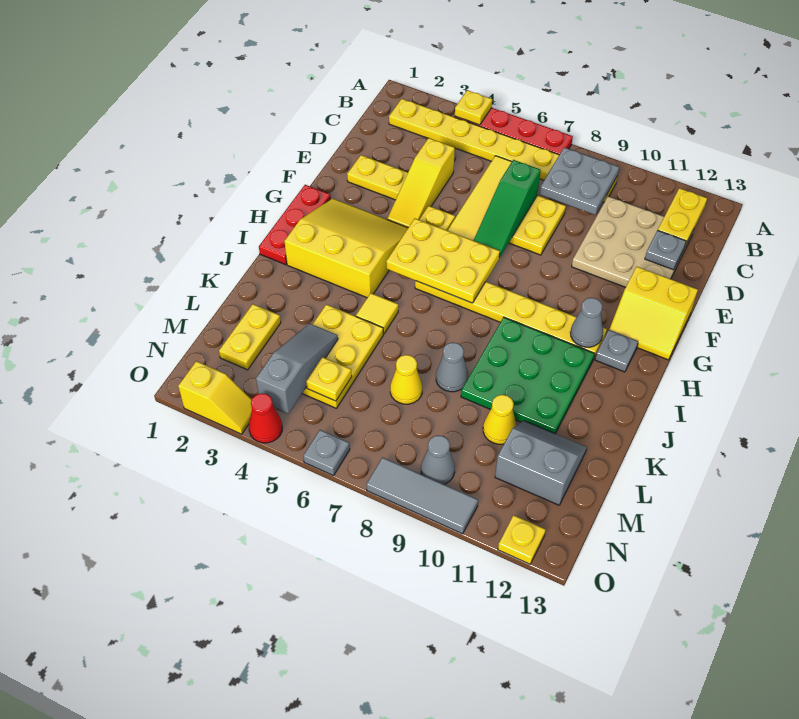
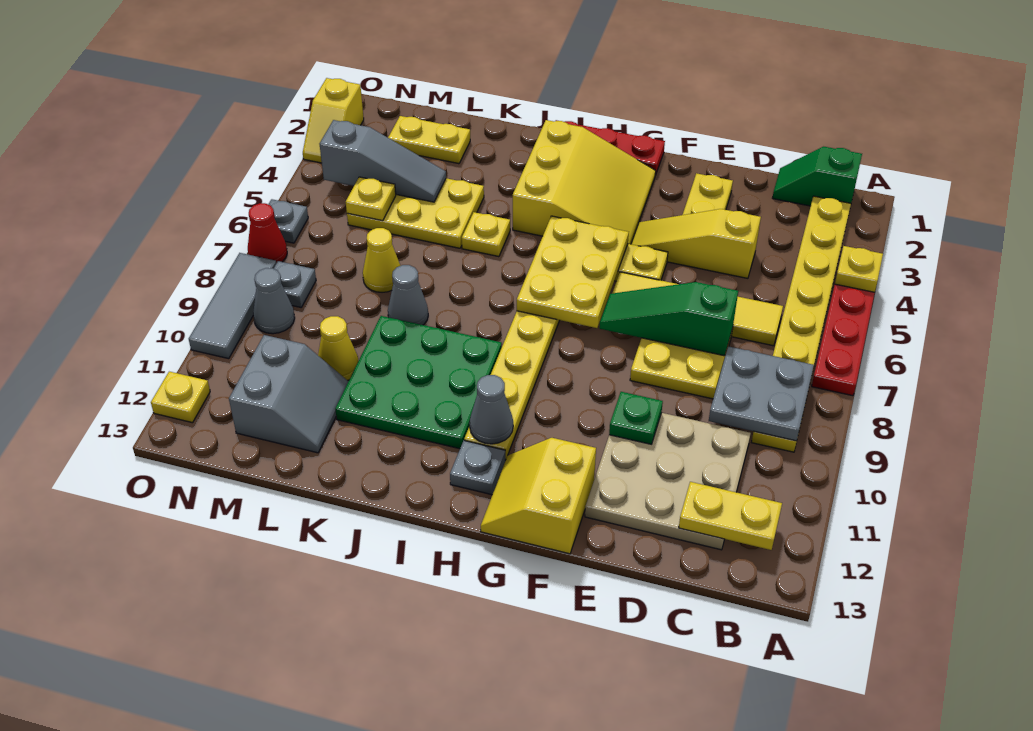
none -> green 1x2 slope [773,147,862,206]
grey 1x1 plate [645,230,686,270] -> grey 1x1 plate moved to [274,261,316,307]
none -> green 1x1 plate [609,392,663,444]
yellow 1x1 tile [356,293,398,334] -> yellow 1x1 plate [462,212,510,257]
red 1x1 cone [249,393,282,443] -> red 1x1 cone moved to [248,203,287,263]

